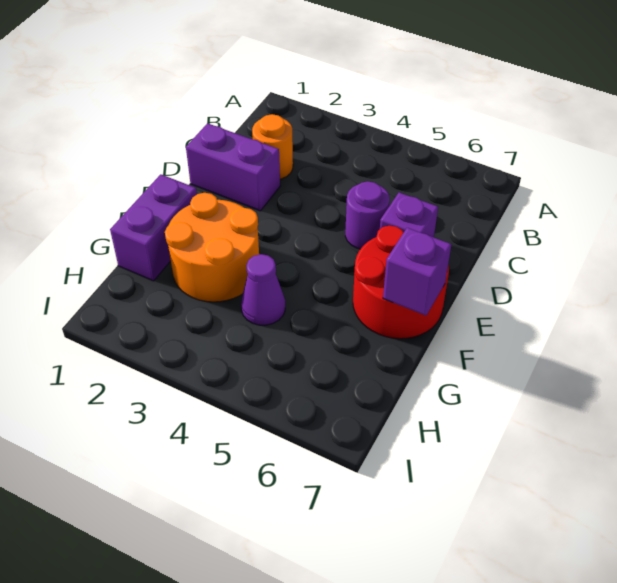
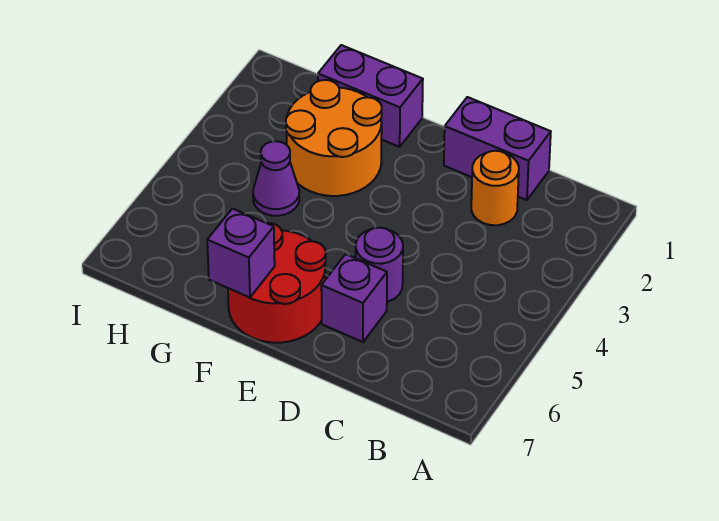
purple 1x2 brick [186,123,280,211] -> purple 1x2 brick turned to [444,97,551,200]

